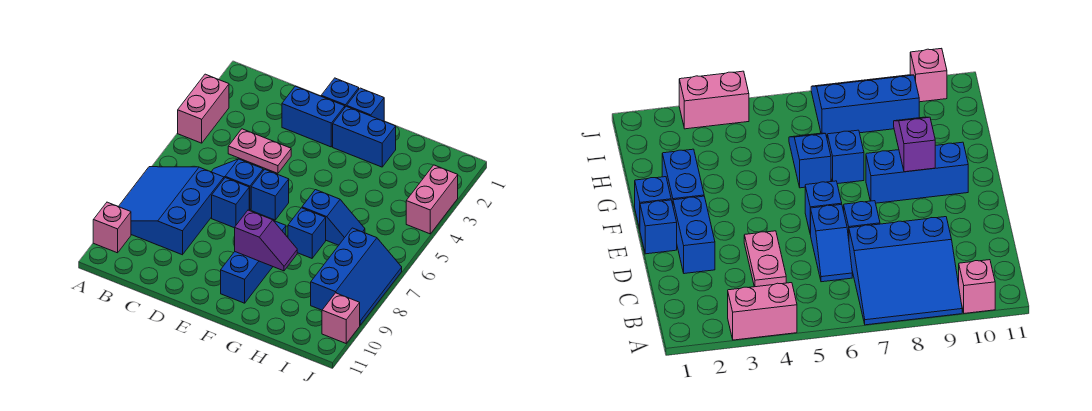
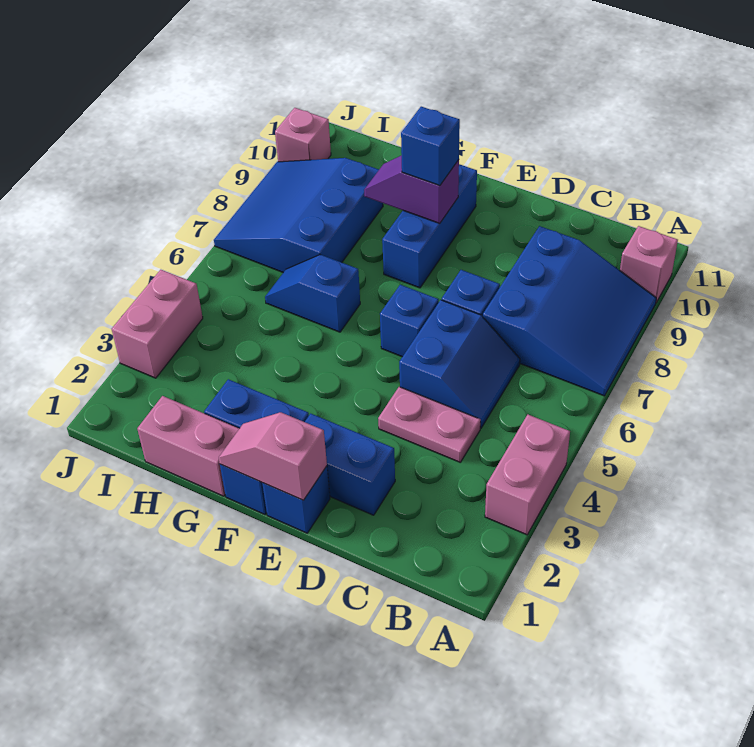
blue 1x2 slope [212,159,263,210] -> blue 2x2 slope [399,300,520,428]
none -> pink 1x2 slope [219,412,327,500]
none -> pink 1x2 brick [137,396,239,496]
blue 1x1 brick [288,208,326,258] -> blue 1x1 brick moved to [401,107,460,186]
blue 2x3 slope [311,228,402,325] -> blue 3x3 slope [214,158,383,272]

